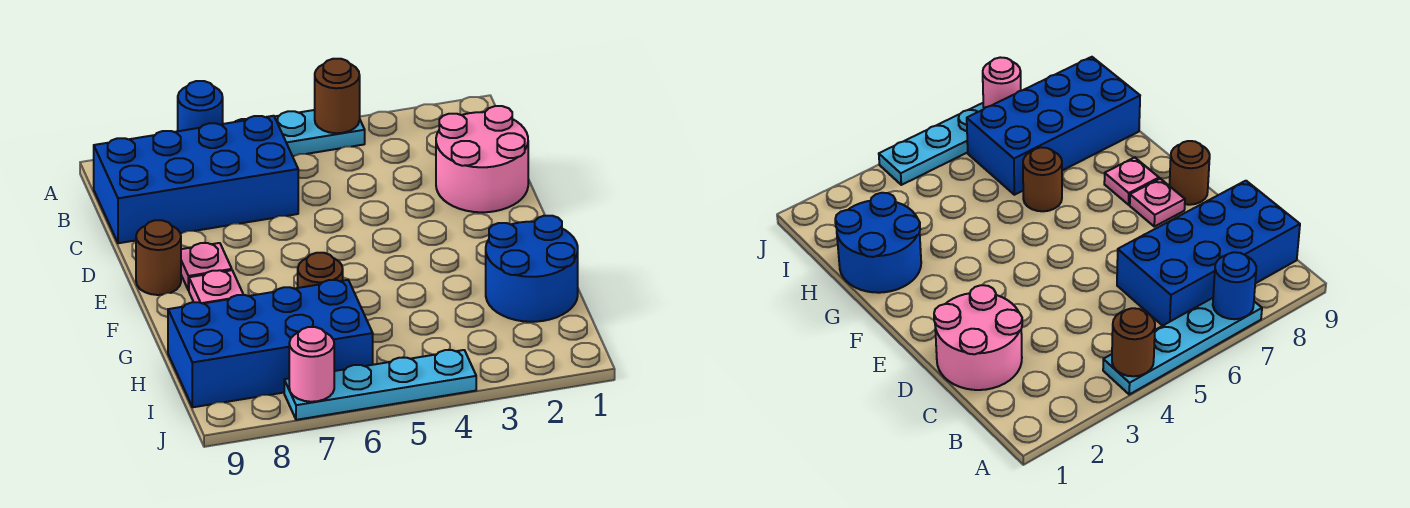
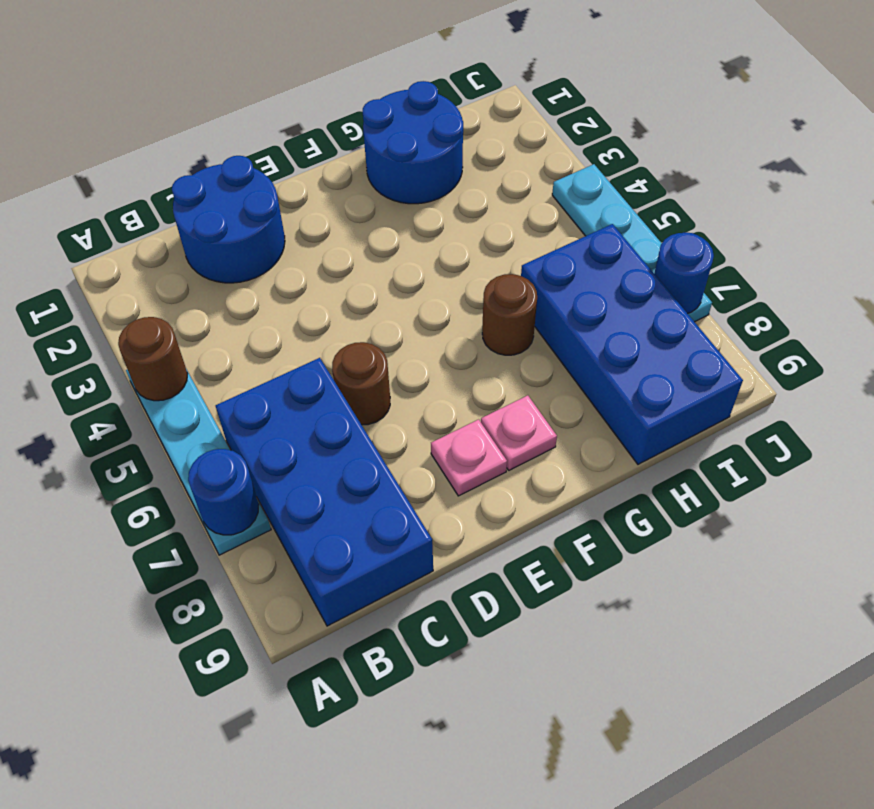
pink 2x2 round brick [436,106,528,212] -> blue 2x2 round brick [172,156,285,283]
brown 1x1 round brick [136,220,181,295] -> brown 1x1 round brick moved to [332,342,390,425]
pink 1x1 round brick [289,327,334,402] -> blue 1x1 round brick [654,232,714,314]

